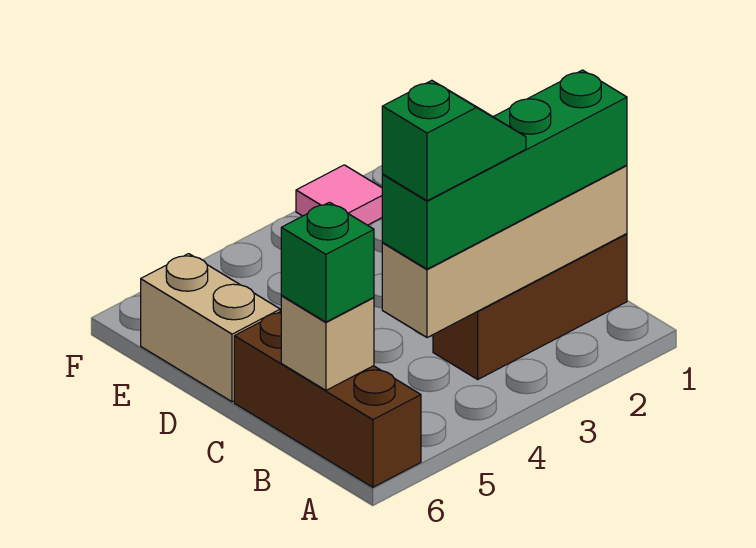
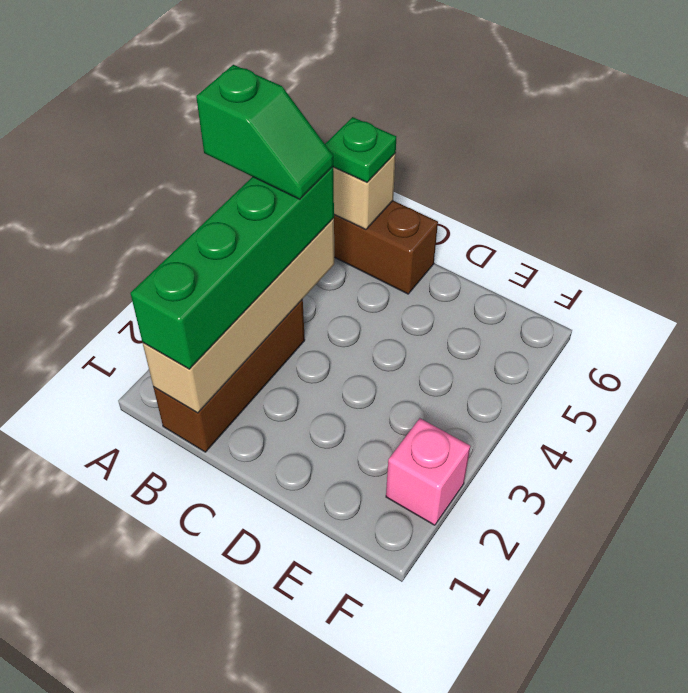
green 1x2 slope [382,80,526,201] -> green 1x2 slope turned to [196,65,333,199]
green 1x1 brick [281,202,374,322] -> green 1x1 plate [325,117,396,182]
tan 1x2 brick [141,254,280,402] -> none
pink 1x1 tile [296,165,382,225] -> pink 1x1 brick [386,418,470,525]

